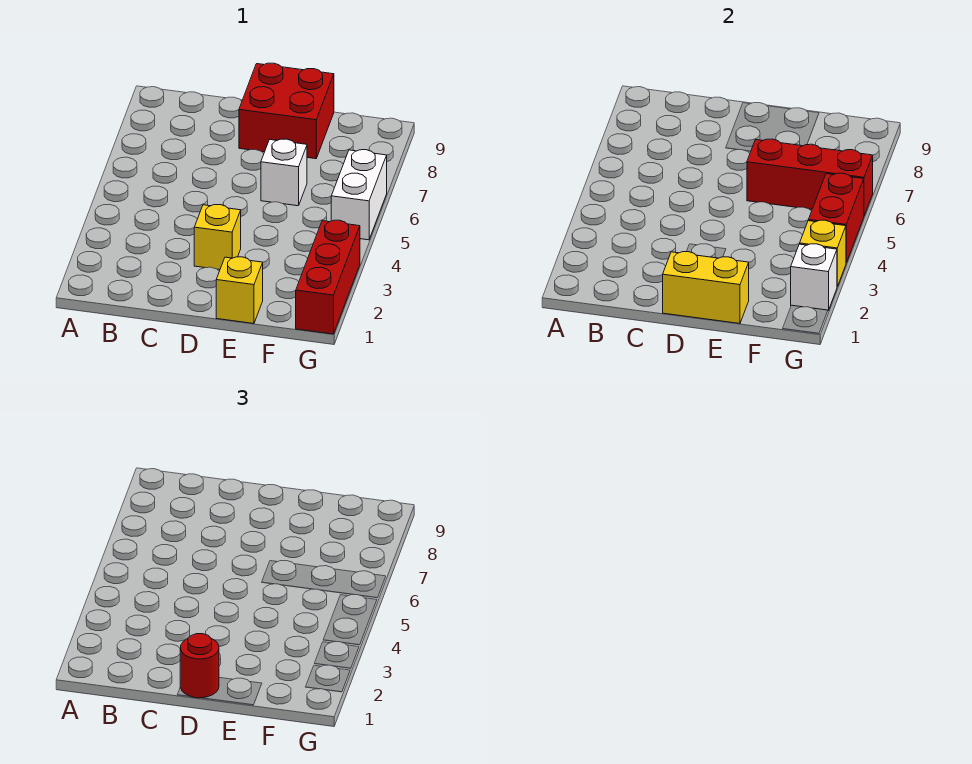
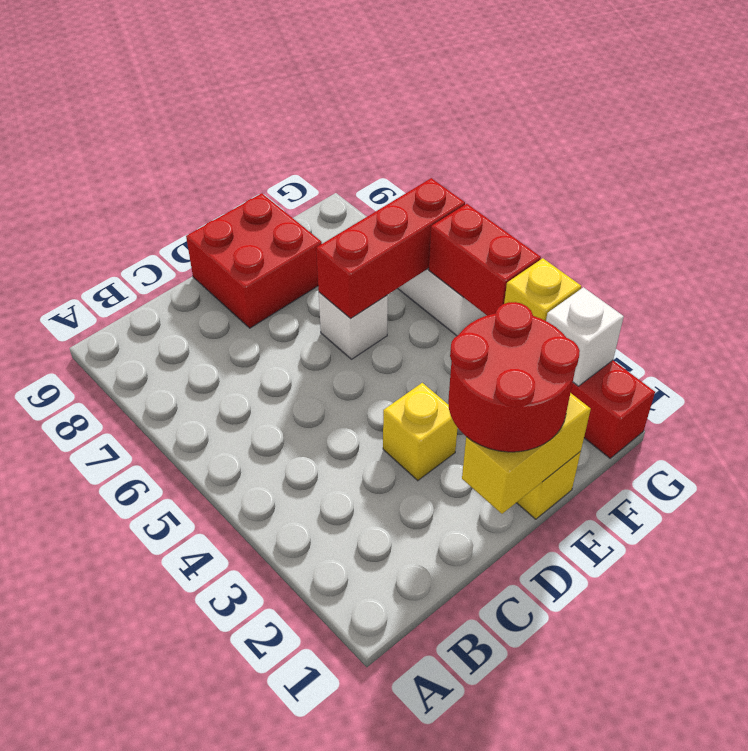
red 1x1 round brick [180,634,219,698] -> red 2x2 round brick [448,302,580,452]

